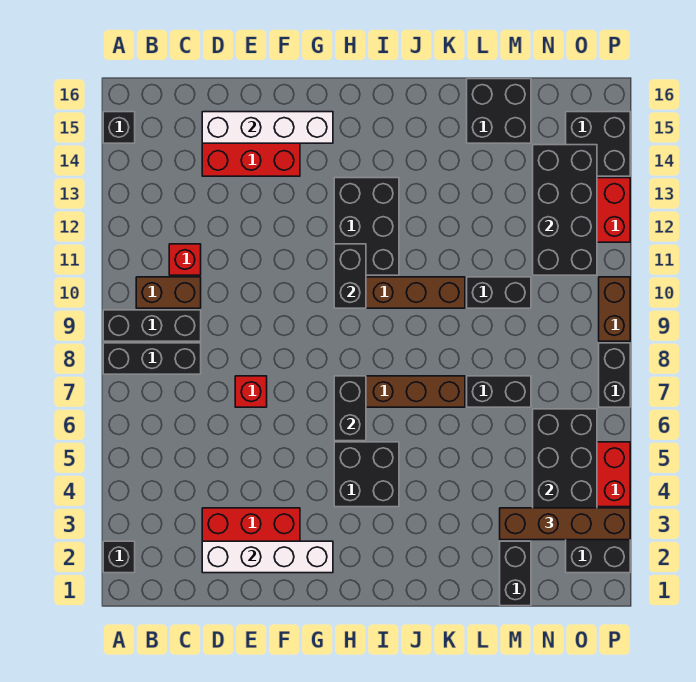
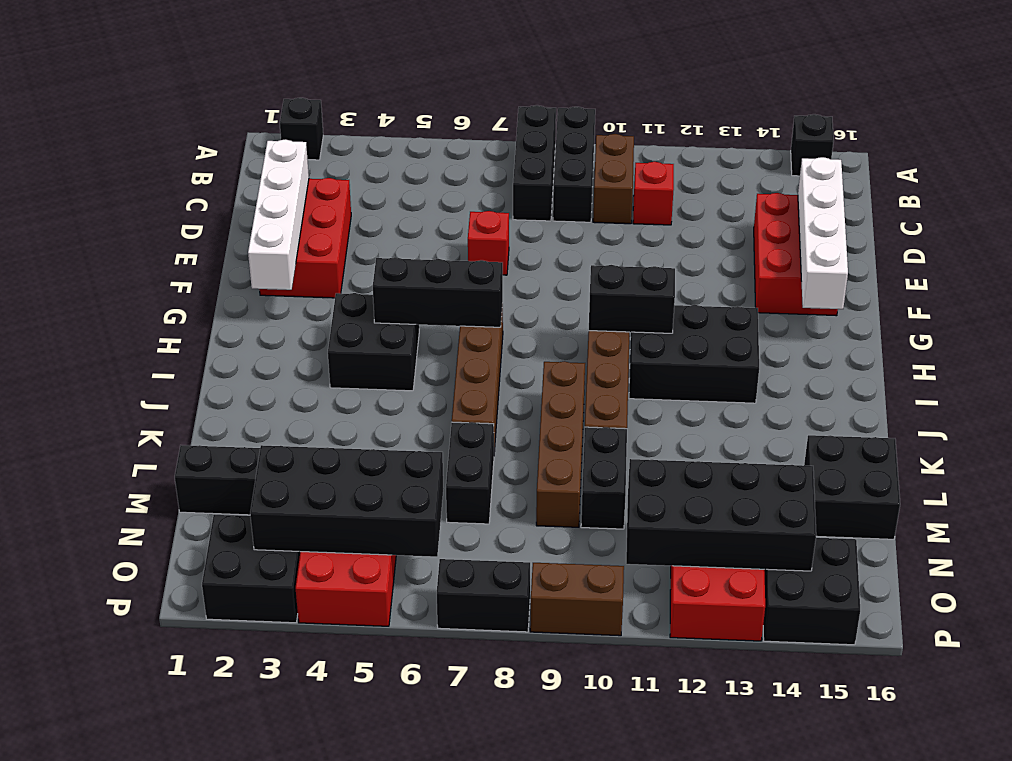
black 1x2 brick [334,376,366,441] -> black 1x3 brick [373,257,503,327]
brown 1x4 brick [500,508,630,540] -> brown 1x4 brick moved to [536,361,585,527]

